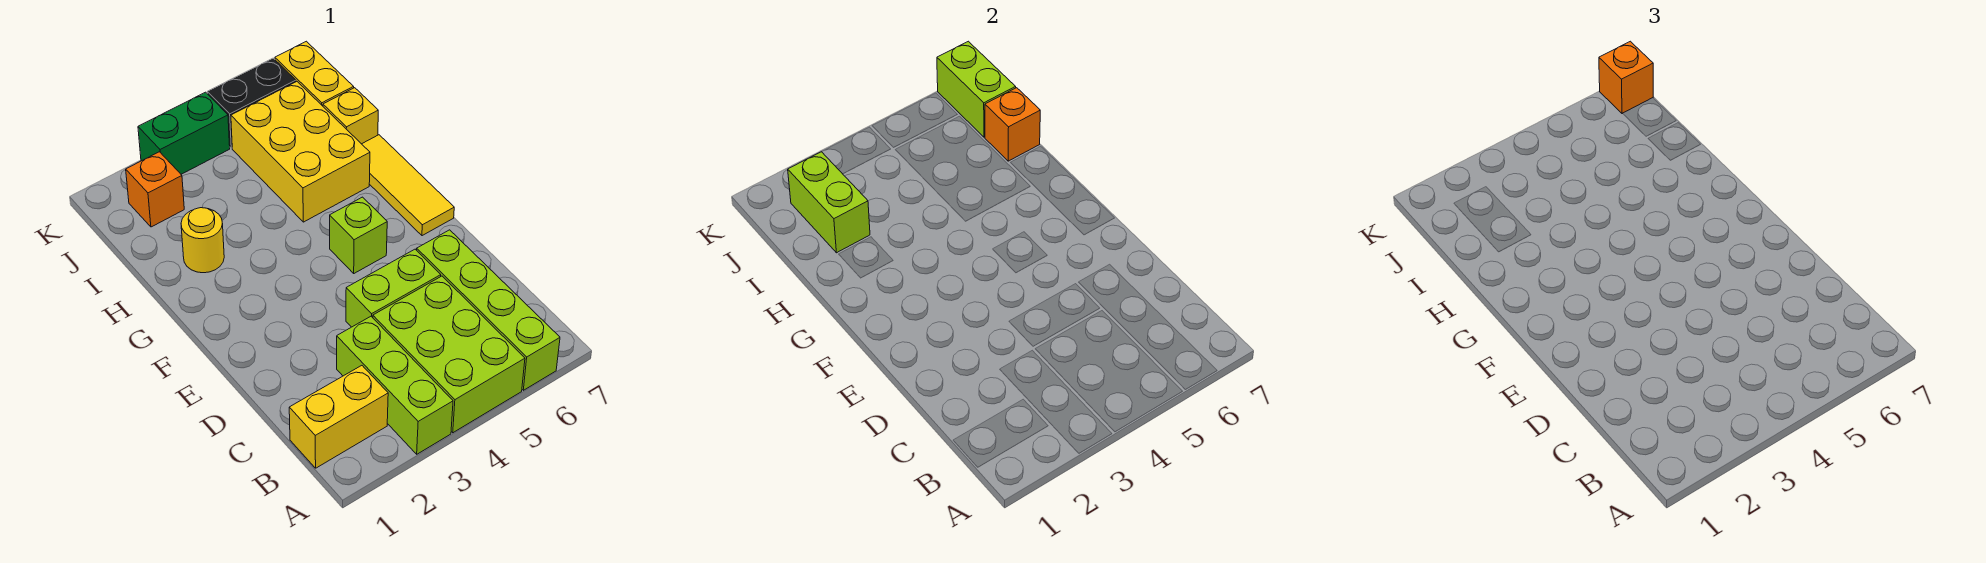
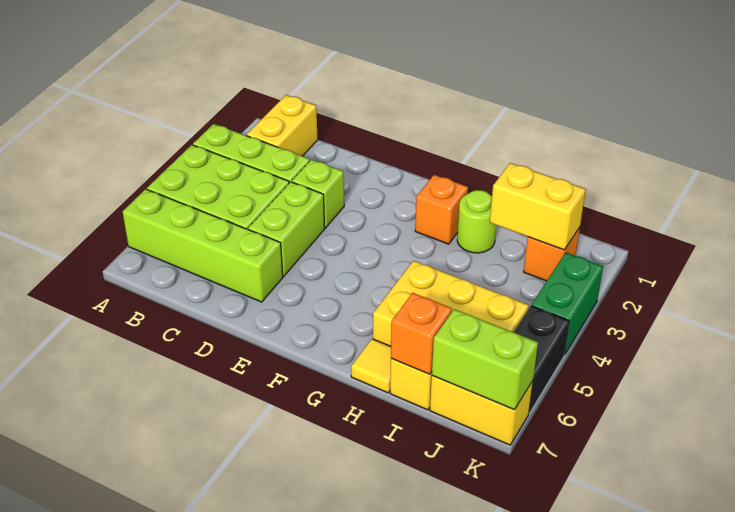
lime 1x1 brick [330,197,387,273] -> lime 1x1 brick moved to [292,160,344,228]
yellow 1x3 tile [362,135,454,236] -> yellow 1x1 tile [351,339,391,393]
yellow 1x1 round brick [181,208,224,273] -> lime 1x1 round brick [457,190,496,253]
lime 1x2 brick [788,152,870,253] -> yellow 1x2 brick [490,163,586,250]
orange 1x1 brick [1599,41,1653,114] -> orange 1x1 brick moved to [415,175,468,244]

